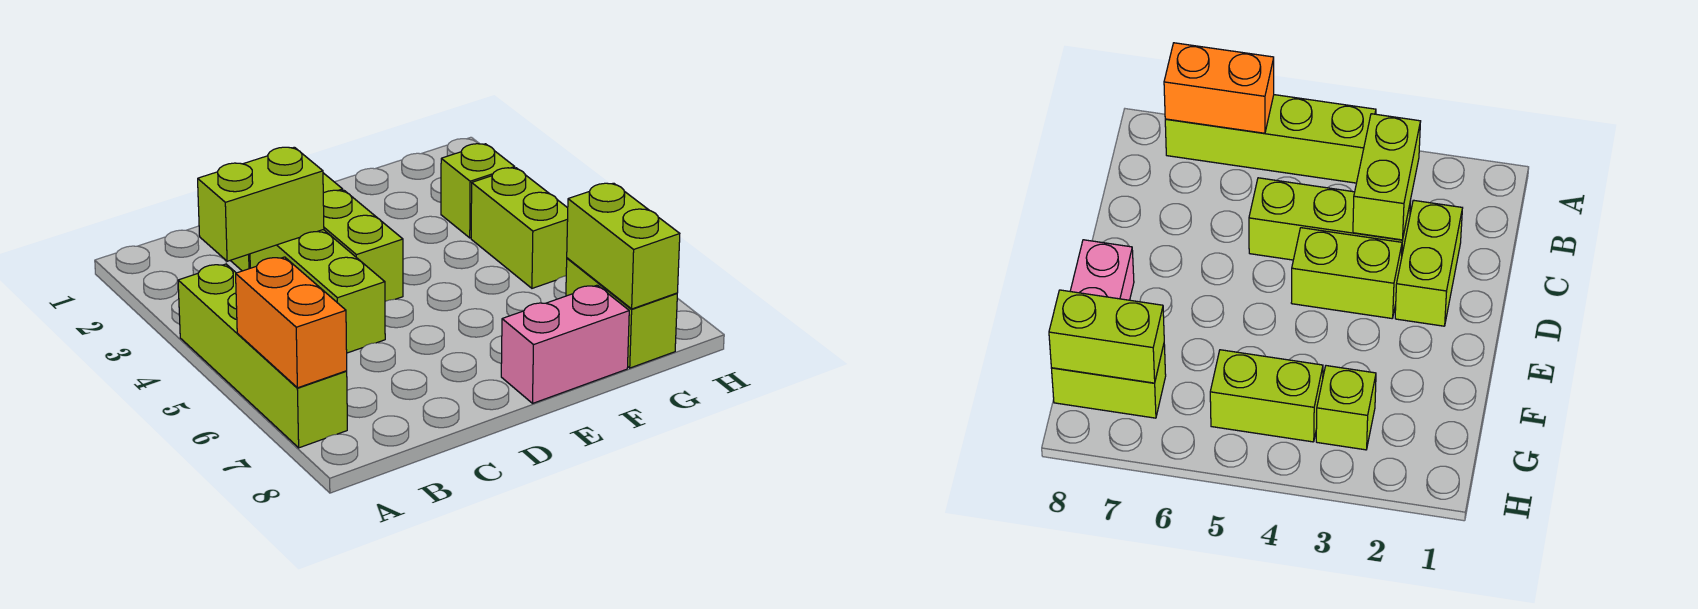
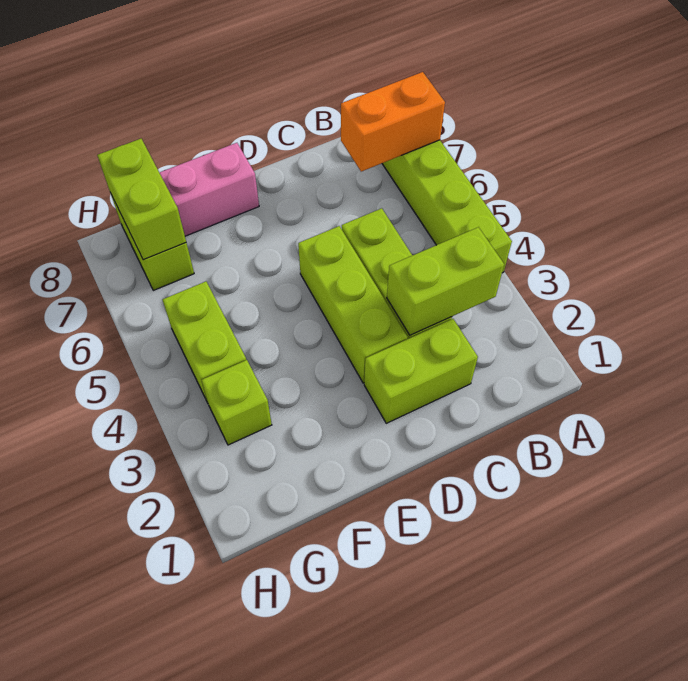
orange 1x2 brick [236,257,347,388] -> orange 1x2 brick turned to [341,72,445,172]
lime 1x2 brick [323,190,403,301] -> lime 1x3 brick [298,226,407,383]

